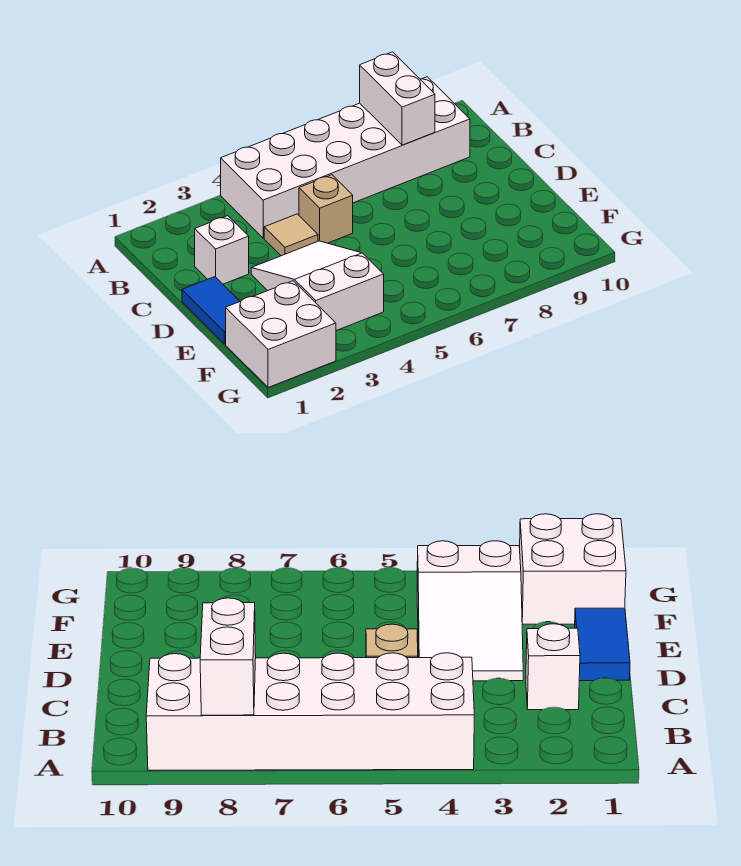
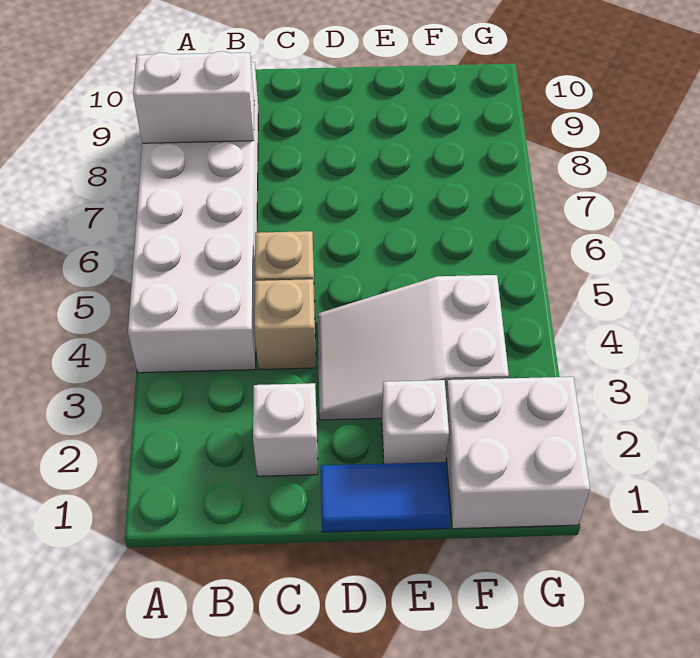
tan 1x1 tile [264,214,318,256] -> tan 1x1 brick [254,279,316,370]
none -> white 1x1 brick [382,380,449,464]

